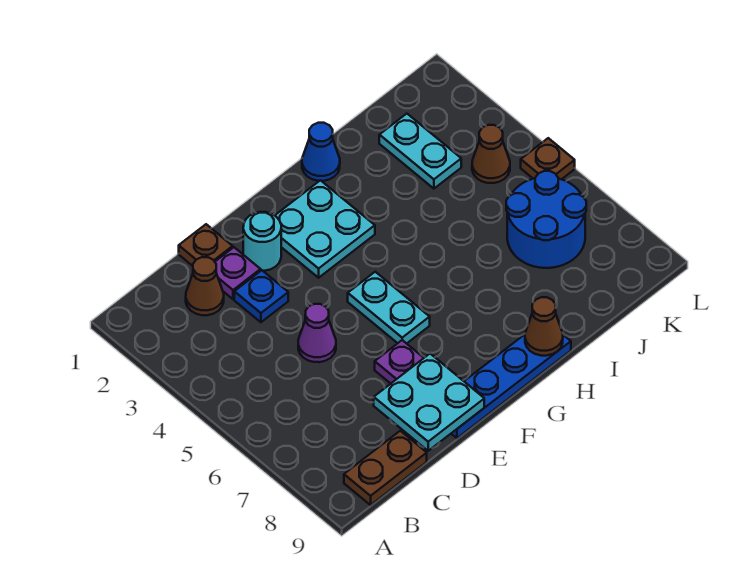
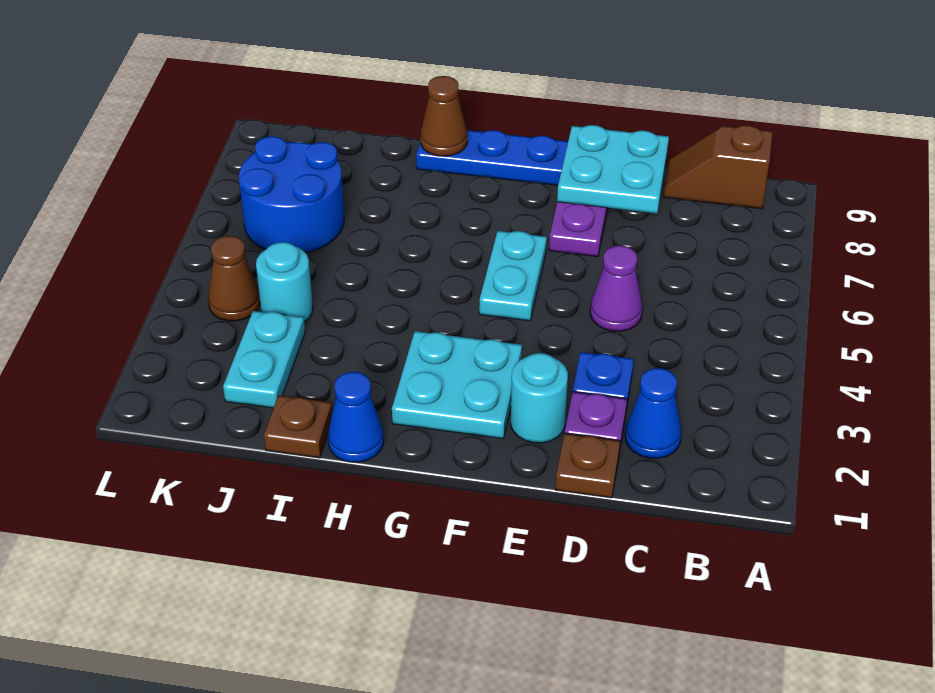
brown 1x2 plate [344,431,427,505] -> brown 1x2 slope [664,125,772,209]
brown 1x1 cone [186,257,224,315] -> blue 1x1 cone [625,368,681,458]
none -> cyan 1x1 round brick [256,242,313,322]
brown 1x1 plate [521,138,575,179] -> brown 1x1 plate moved to [264,395,332,458]

